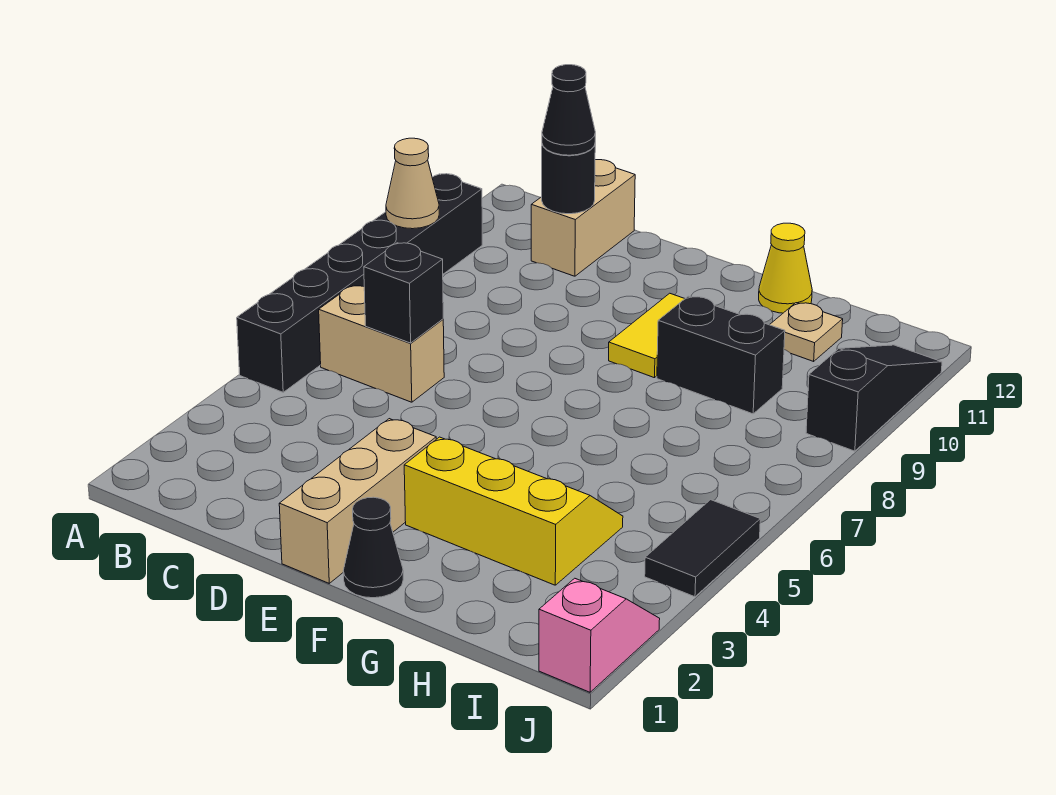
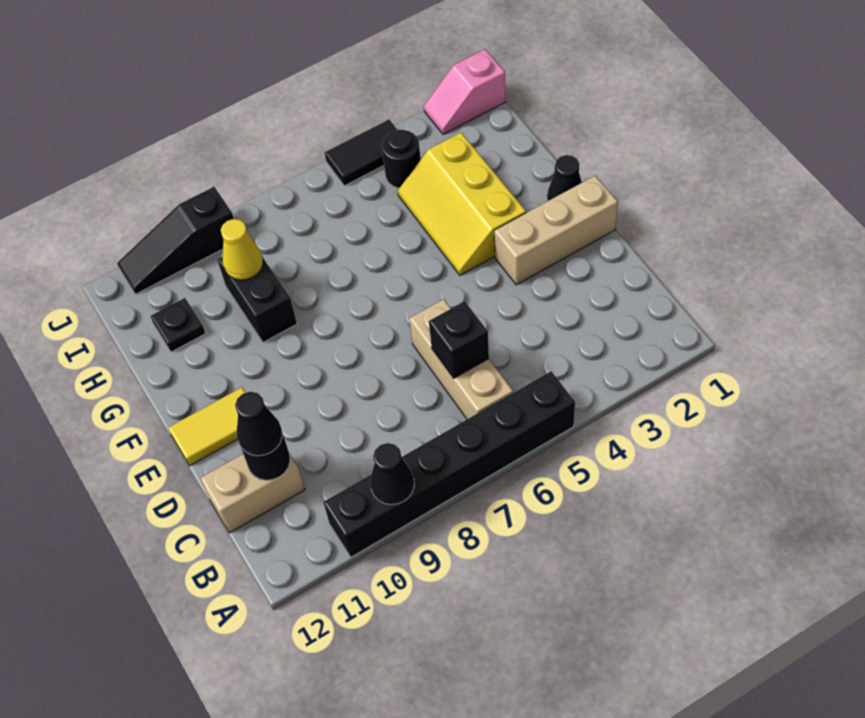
tan 1x1 cone [386,138,439,229] -> black 1x1 cone [370,443,414,505]
tan 1x2 brick [319,286,444,402] -> tan 1x3 brick [409,299,513,419]
yellow 1x2 tile [609,293,685,378] -> yellow 1x2 tile moved to [168,387,246,466]
yellow 1x1 cone [759,223,812,313] -> yellow 1x1 cone moved to [221,219,263,280]
tan 1x1 plate [770,303,843,361] -> black 1x1 plate [150,298,206,352]
none -> black 1x1 round brick [382,130,421,188]

